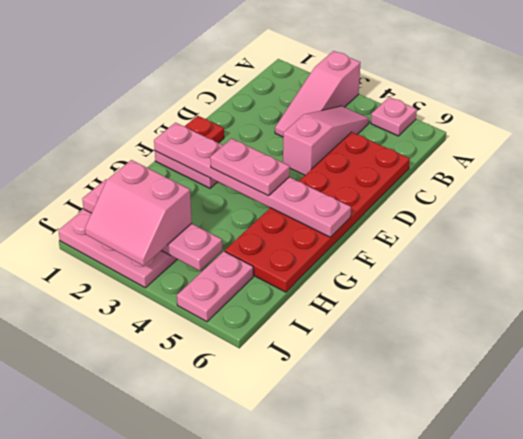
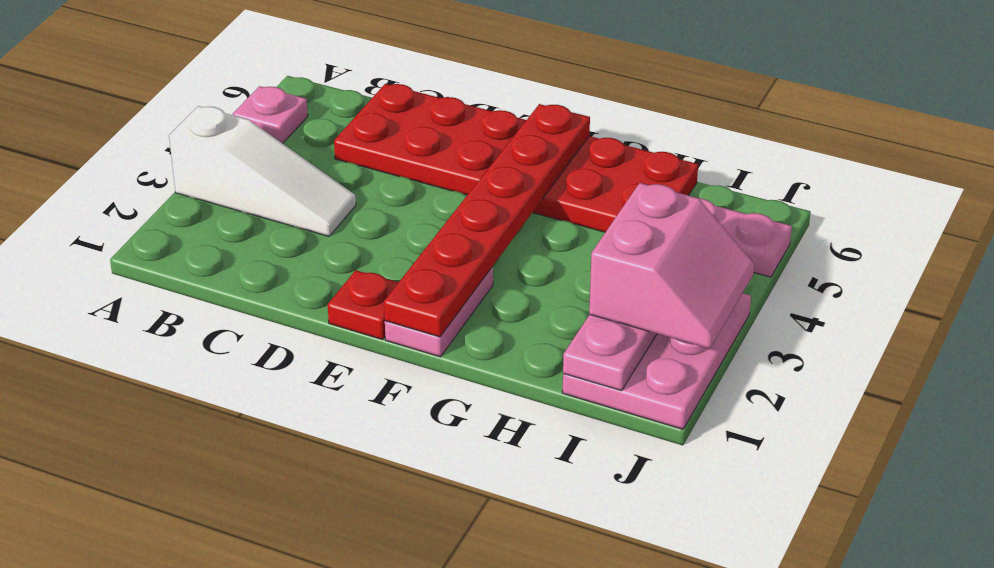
pink 1x3 slope [275,51,360,137] -> white 1x3 slope [169,106,356,236]
pink 1x3 slope [283,106,369,175] -> none
pink 1x6 plate [154,123,351,237] -> red 1x6 plate [384,104,590,337]
pink 1x2 plate [210,139,290,196] -> none

